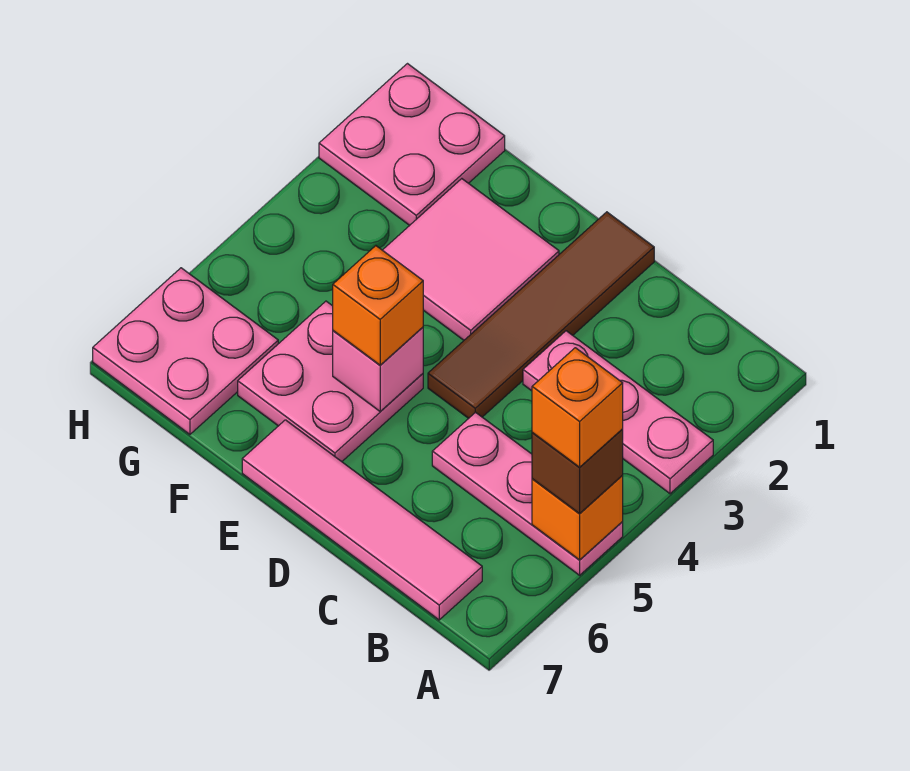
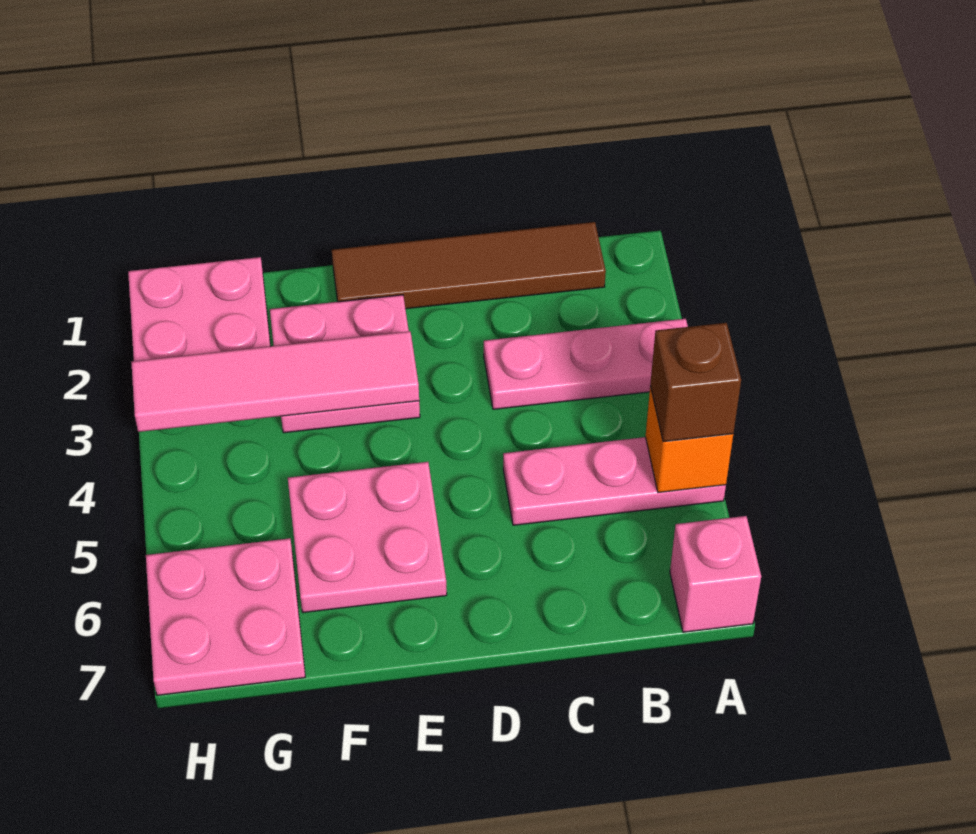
orange 1x1 brick [532,348,623,467] -> none
pink 1x4 tile [242,420,482,620] -> pink 1x4 tile moved to [131,331,419,432]
brown 1x4 tile [428,212,654,418] -> brown 1x4 tile turned to [332,222,606,309]
pink 2x2 tile [383,179,559,340] -> pink 2x2 plate [270,295,420,433]
pink 1x1 brick [333,327,423,412] -> pink 1x1 brick moved to [670,516,761,632]
orange 1x1 brick [333,246,423,365] -> none

